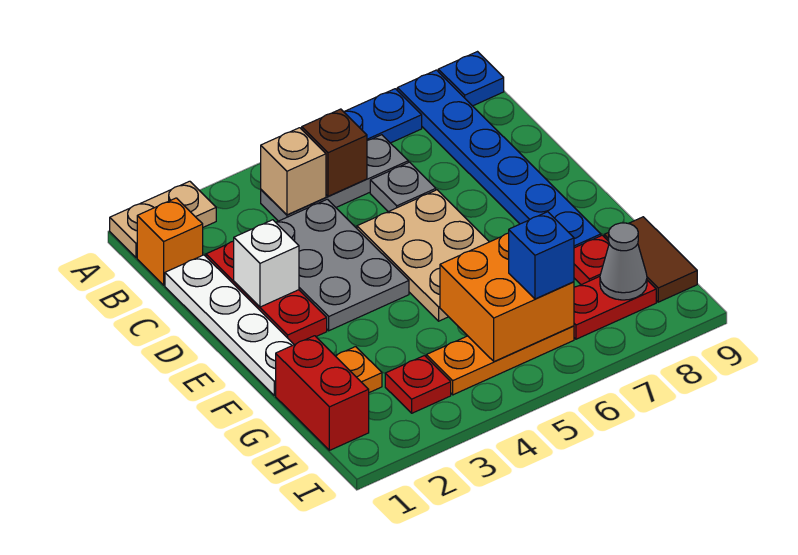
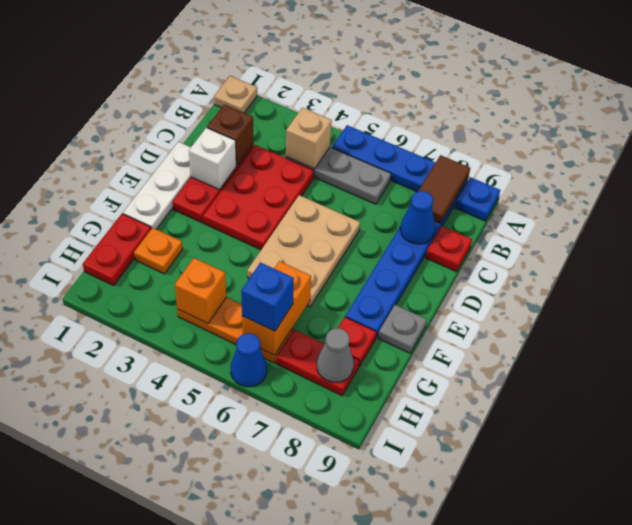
tan 1x2 plate [110,181,216,258] -> tan 1x1 plate [214,76,257,113]
orange 1x1 brick [137,198,203,285] -> orange 1x1 brick moved to [175,258,226,324]
brown 1x1 brick [302,109,367,196] -> brown 1x1 brick moved to [207,105,253,166]
white 1x4 plate [165,255,294,395] -> white 1x3 plate [123,142,191,229]
grey 2x3 plate [276,199,409,331] -> red 2x3 plate [203,145,314,250]
grey 1x1 plate [370,162,436,212] -> grey 1x1 plate moved to [378,305,427,353]
none -> blue 1x1 cone [400,191,435,244]
red 1x2 brick [276,336,369,450] -> red 1x2 plate [83,214,151,286]
orange 2x2 brick [440,233,574,362] -> orange 1x2 brick [242,261,311,356]
brown 1x2 tile [604,217,697,302] -> brown 1x2 tile moved to [418,155,470,224]
red 1x1 plate [385,356,451,413] -> red 1x1 plate moved to [426,226,472,272]
none -> blue 1x1 cone [231,333,267,387]

